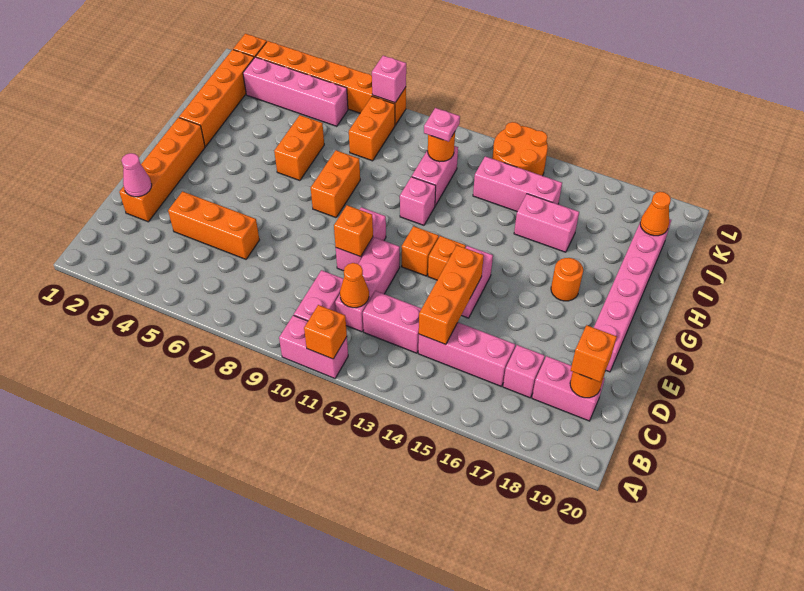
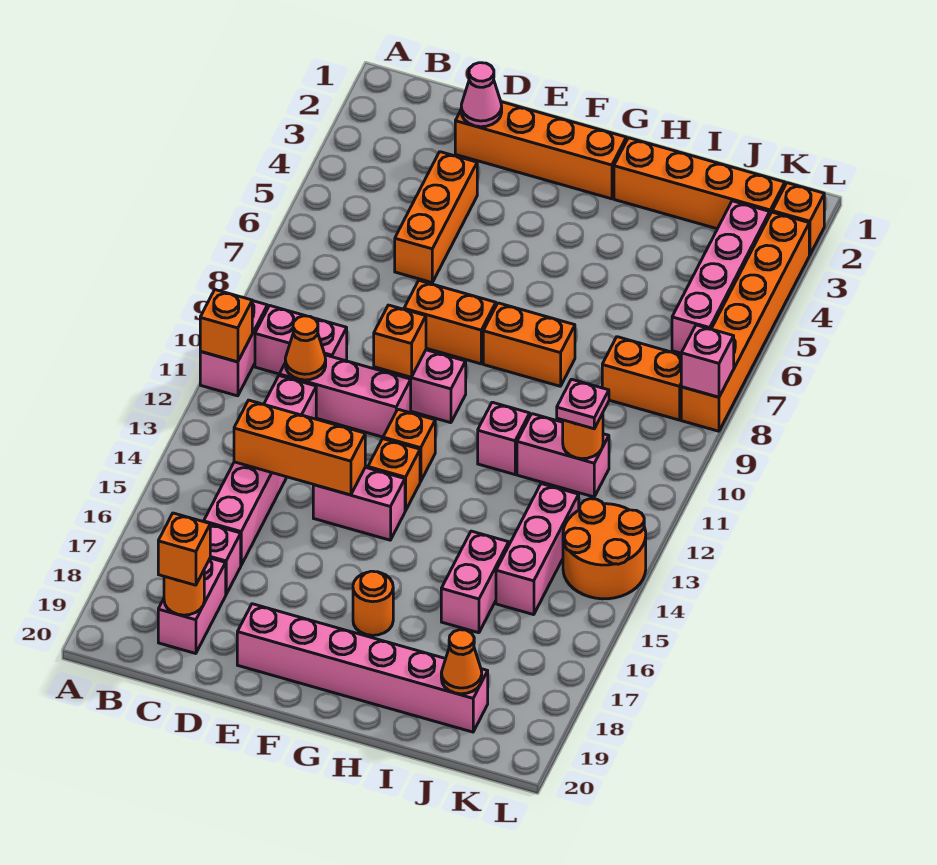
orange 1x2 brick [274,115,324,181] -> orange 1x2 brick moved to [404,281,496,364]

